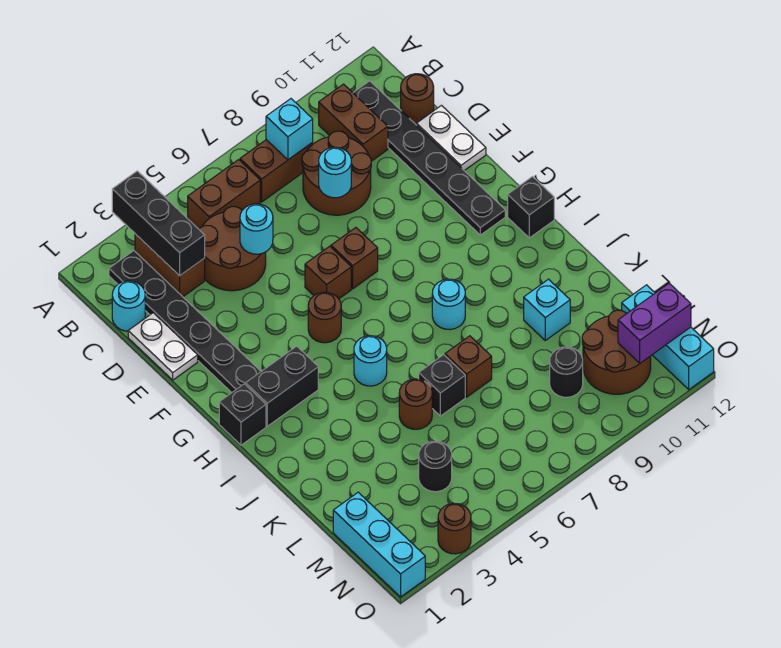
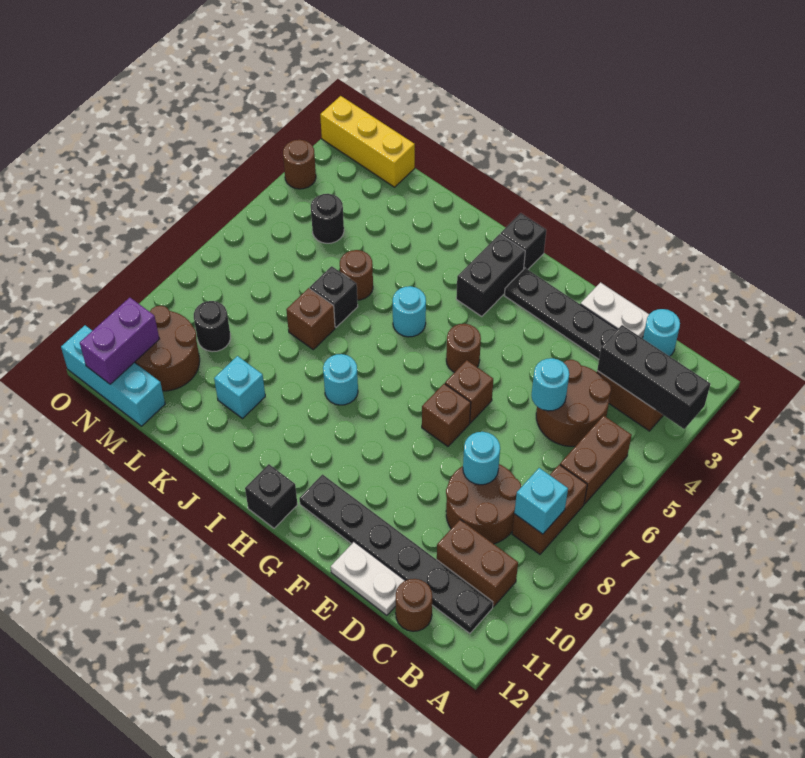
cyan 1x3 brick [333,492,425,597] -> yellow 1x3 brick [320,96,415,187]

